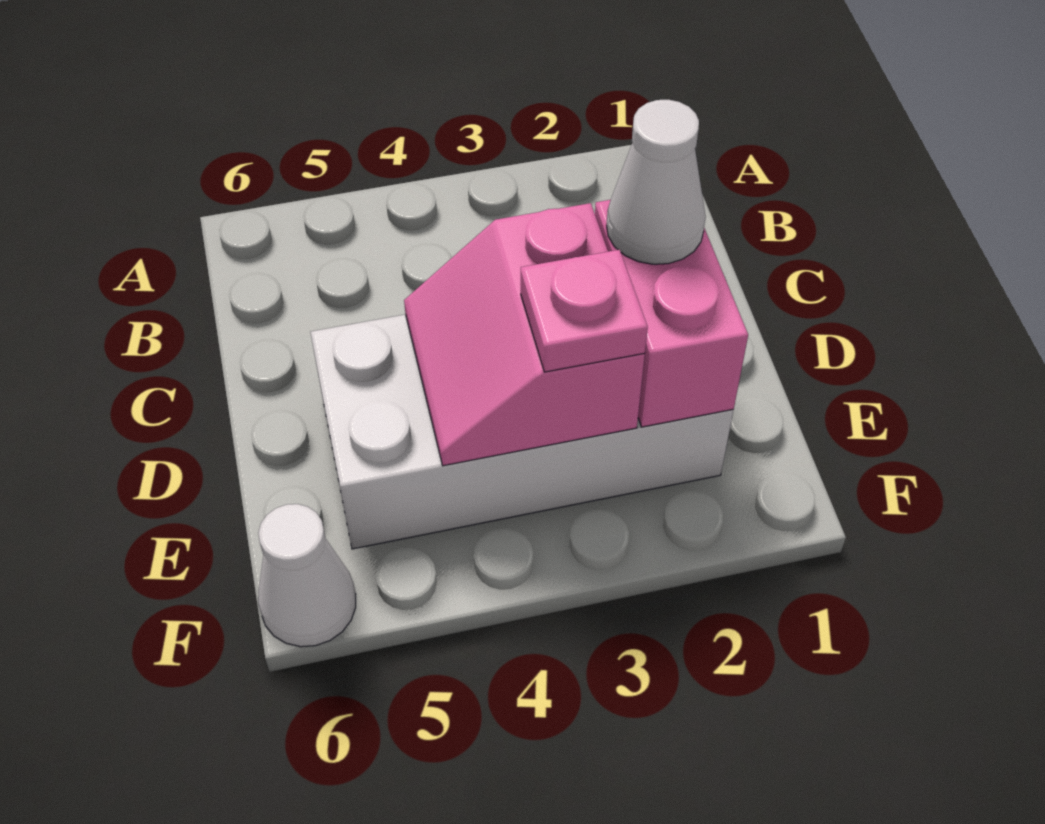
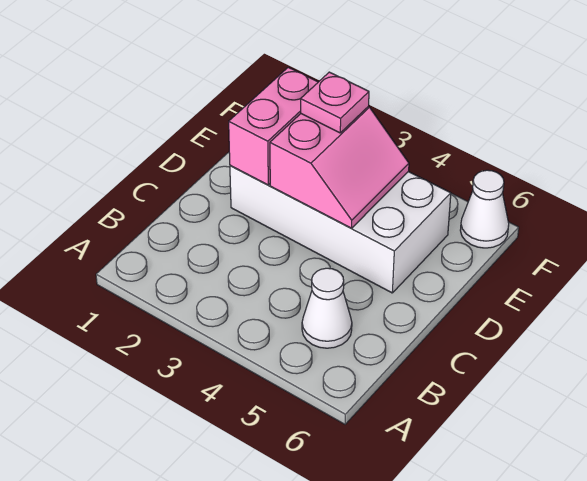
white 1x1 cone [607,100,706,264] -> white 1x1 cone moved to [302,268,352,348]

